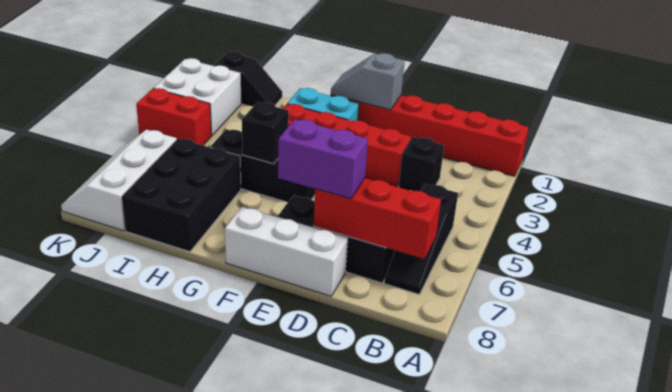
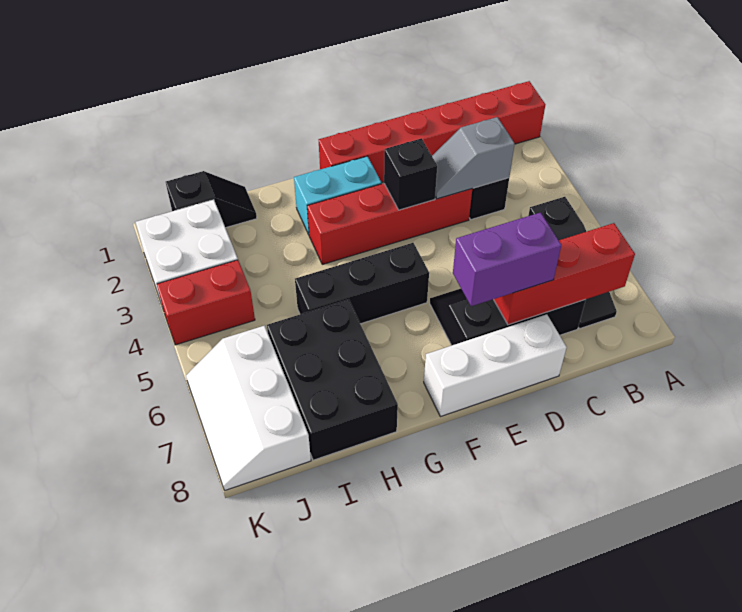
grey 1x2 slope [331,53,405,110] -> grey 1x2 slope moved to [432,117,515,199]
black 1x1 brick [242,102,289,164] -> black 1x1 brick moved to [384,138,437,210]

